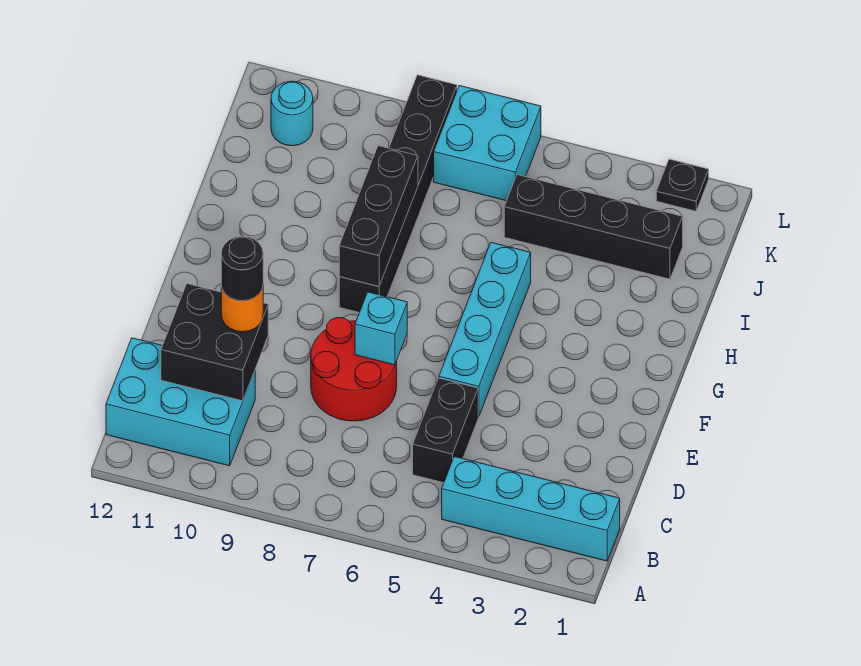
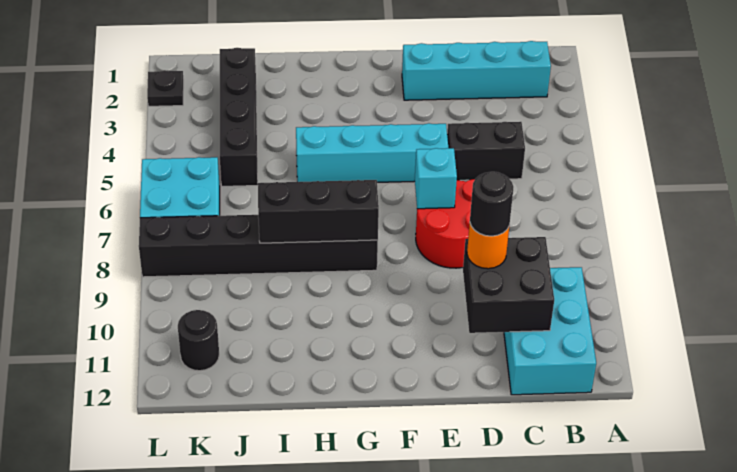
cyan 1x4 brick [442,457,620,561] -> cyan 1x4 brick turned to [402,41,551,100]
cyan 1x1 round brick [271,81,313,146] -> black 1x1 round brick [178,310,219,371]

